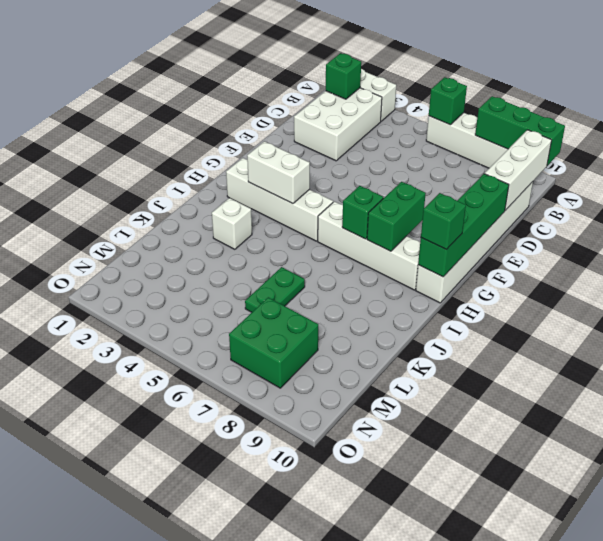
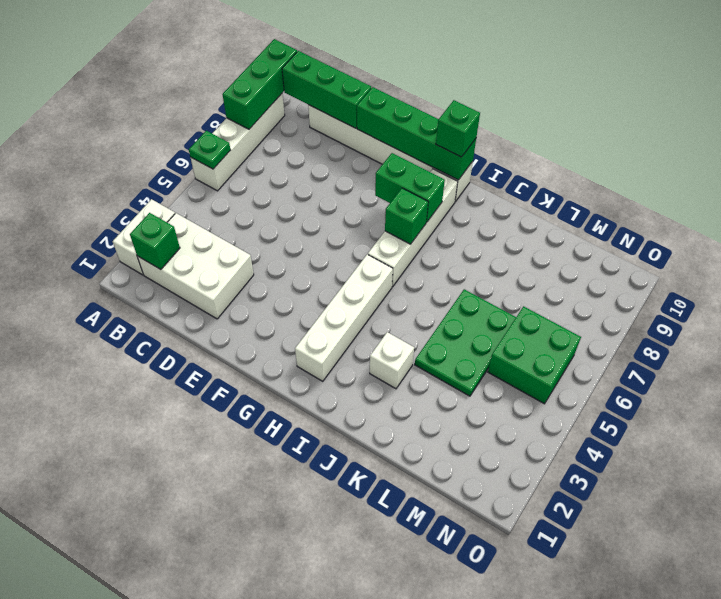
green 1x1 brick [429,77,467,125] -> green 1x1 plate [189,131,230,169]
white 1x3 brick [485,130,552,211] -> green 1x3 brick [282,51,371,128]
white 1x2 brick [247,141,310,204] -> none
green 1x2 plate [245,267,305,312] -> green 2x3 plate [415,289,516,396]
green 2x2 brick [229,297,318,388] -> green 2x2 brick moved to [488,306,581,404]

